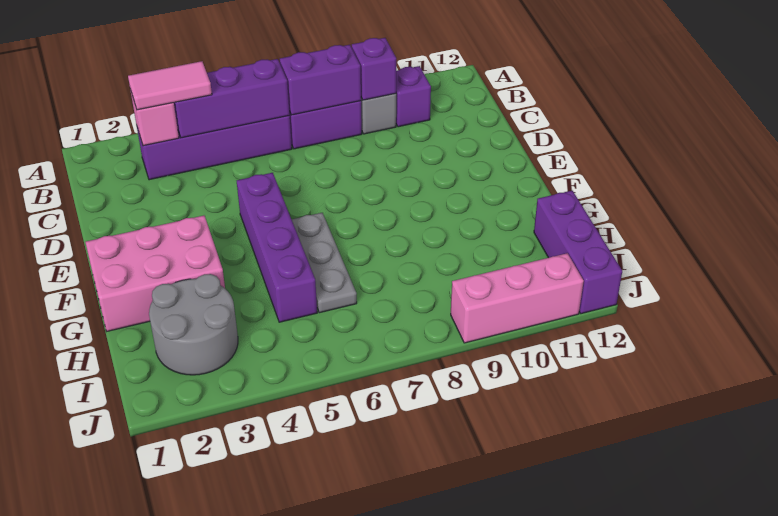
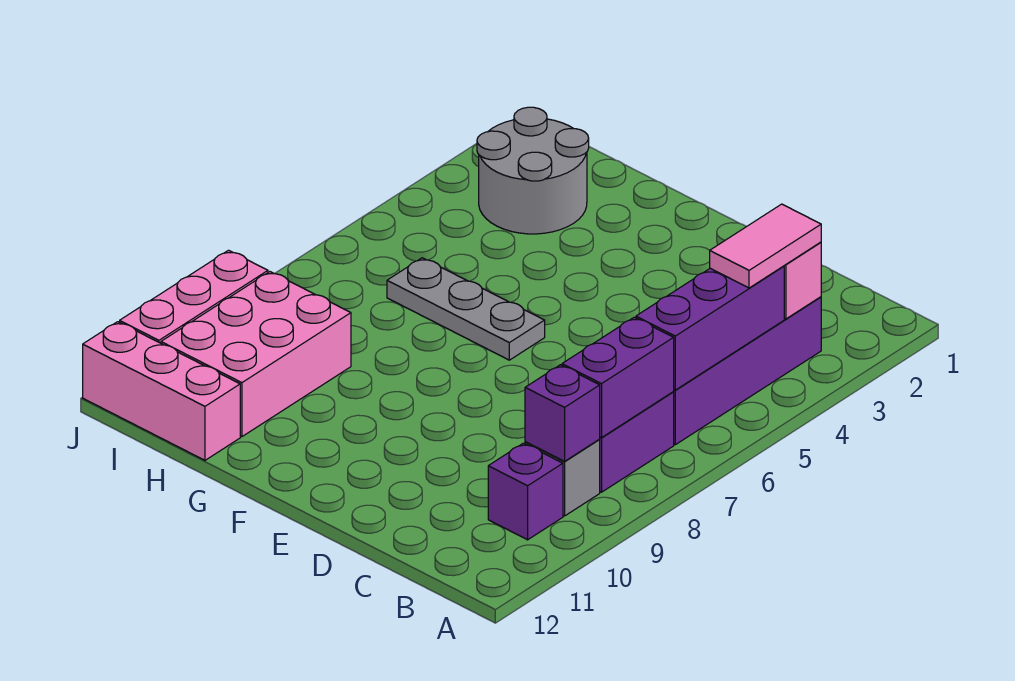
purple 1x4 brick [237,173,317,322] -> none
pink 2x3 brick [85,216,225,331] -> pink 2x3 brick moved to [161,272,351,437]
purple 1x3 brick [534,191,622,314] -> pink 1x3 brick [83,322,240,460]

